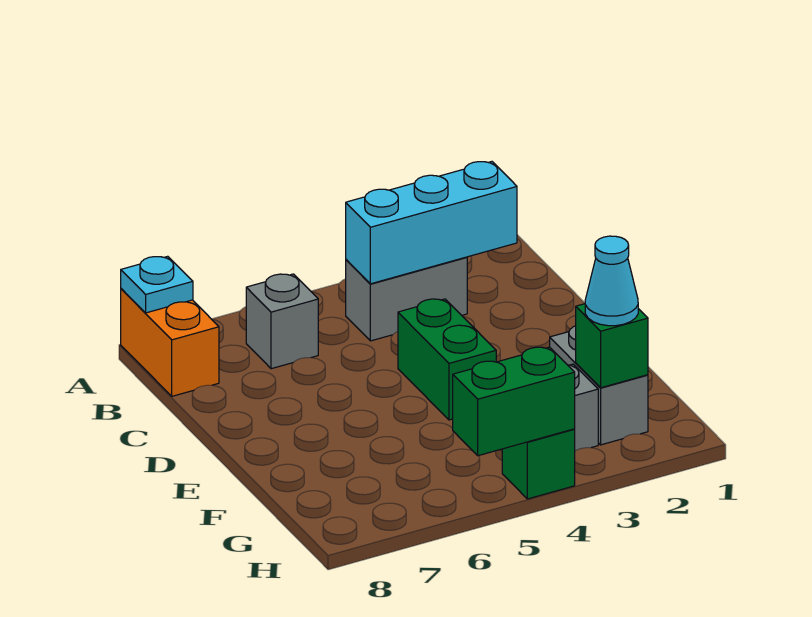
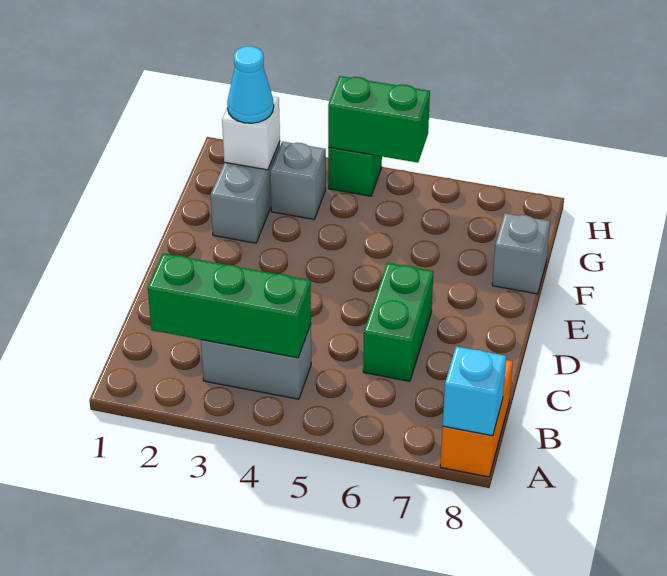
cyan 1x1 plate [121,256,193,313] -> cyan 1x1 brick [443,346,506,436]
cyan 1x3 brick [346,162,517,284] -> green 1x3 brick [148,253,311,358]
grey 1x1 brick [246,274,318,369] -> grey 1x1 brick moved to [492,213,550,294]
green 1x2 brick [398,299,496,420] -> green 1x2 brick moved to [363,263,433,381]
green 1x1 brick [576,304,648,388] -> white 1x1 brick [222,97,280,170]

